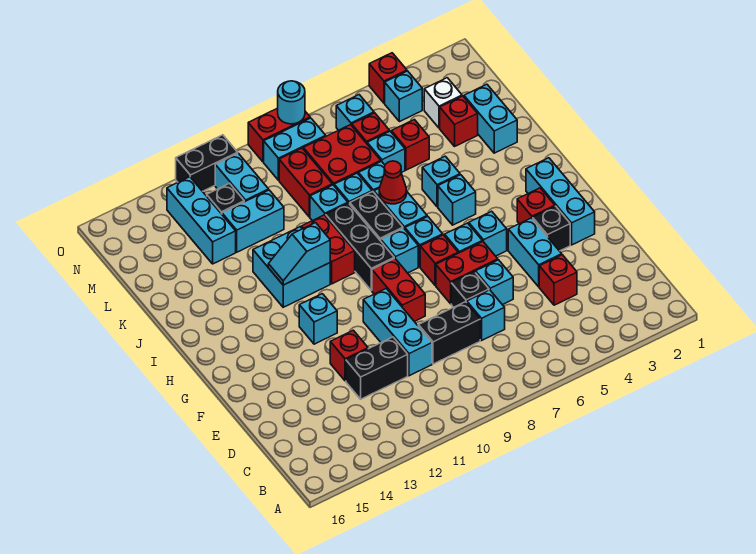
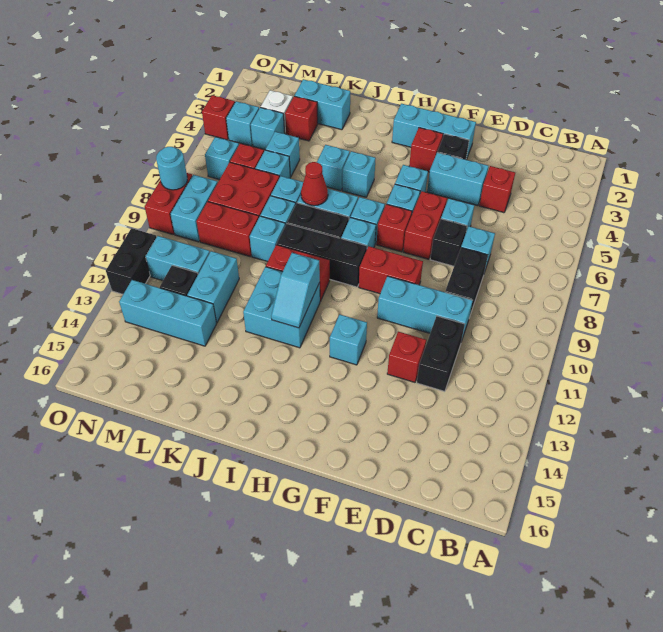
red 1x1 brick [391,120,429,170] -> cyan 1x1 brick [266,132,300,177]
none -> cyan 1x1 brick [251,107,285,150]

